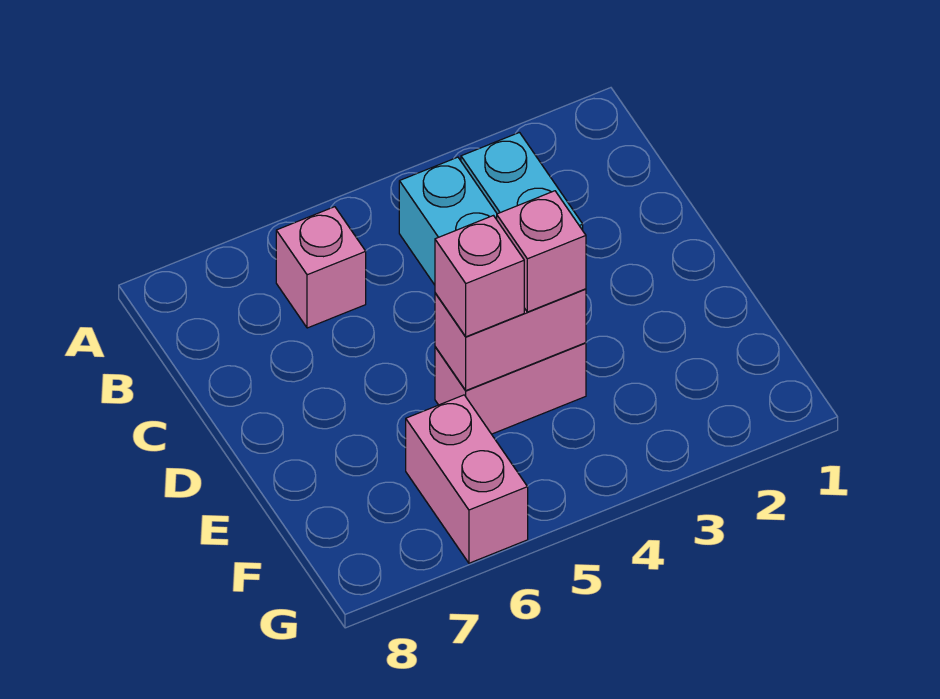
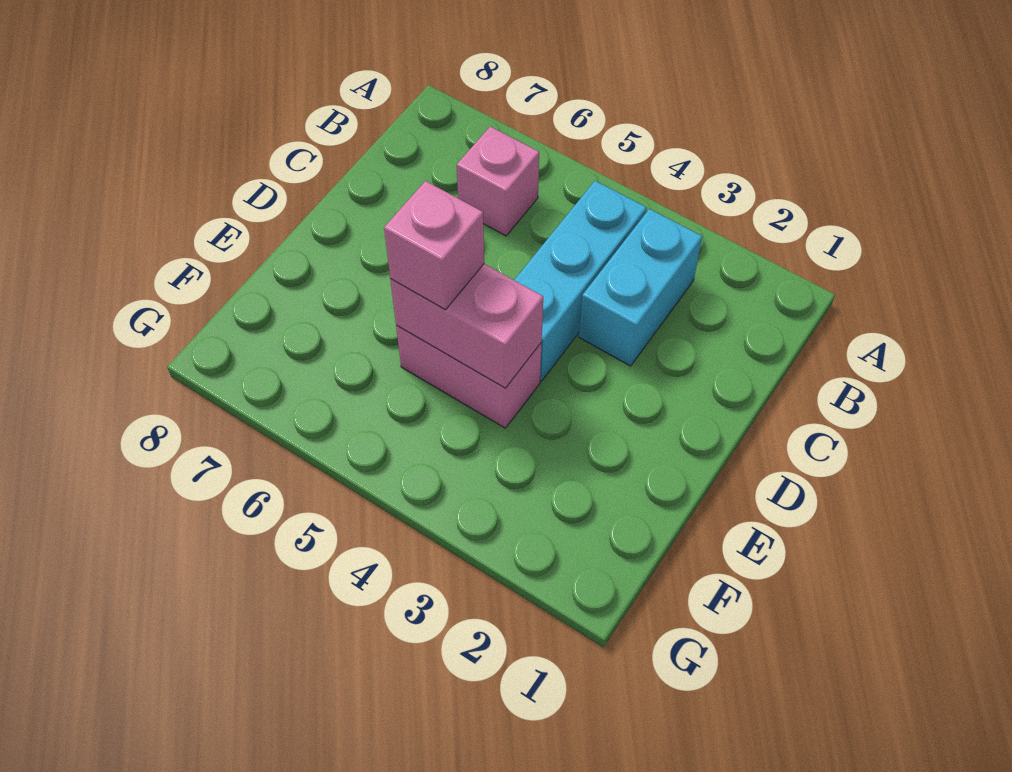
pink 1x1 brick [497,191,586,312] -> none
pink 1x2 brick [406,395,528,563] -> none

